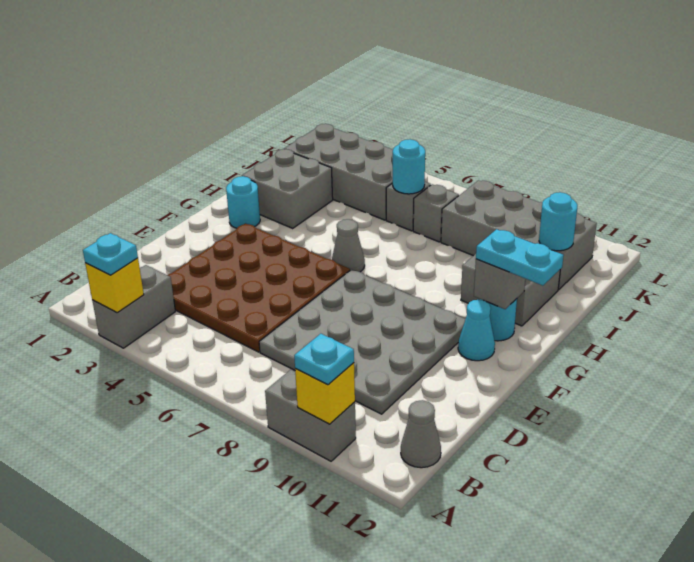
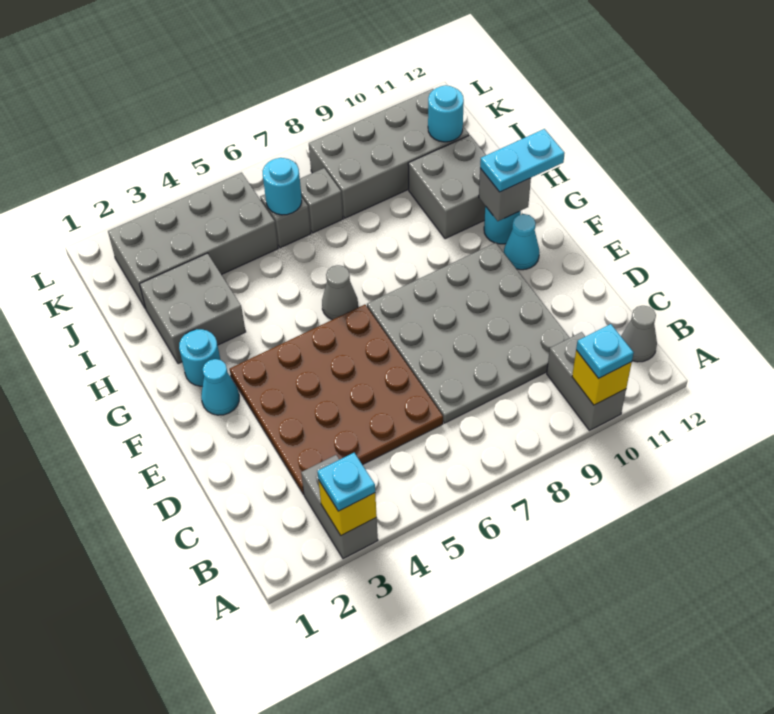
grey 1x2 brick [265,370,356,461] -> grey 1x2 brick turned to [547,332,626,430]
none -> cyan 1x1 cone [201,359,239,415]

